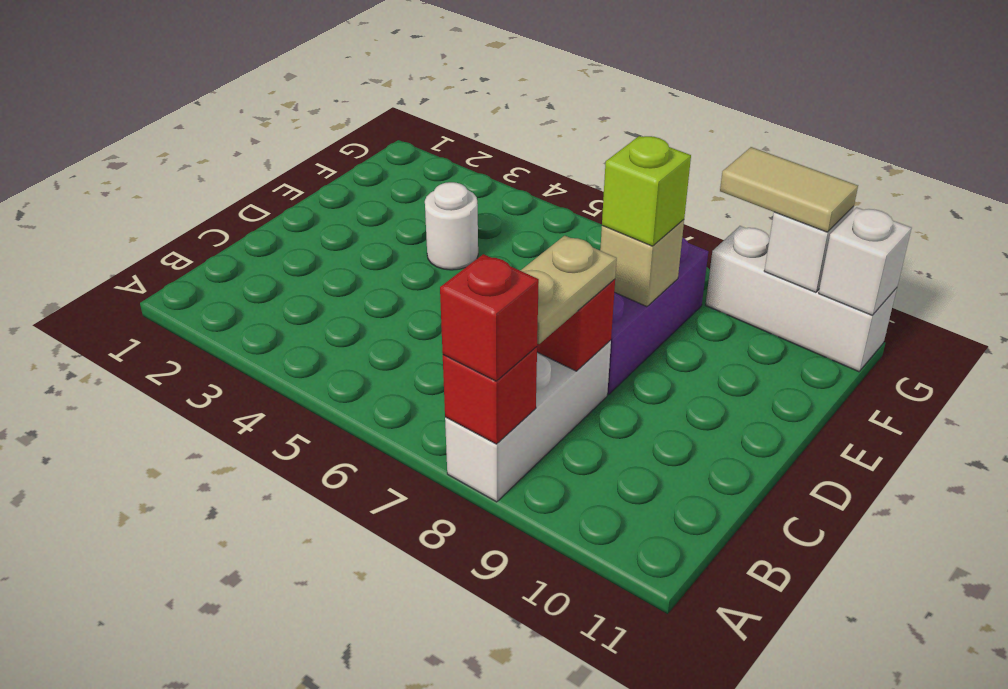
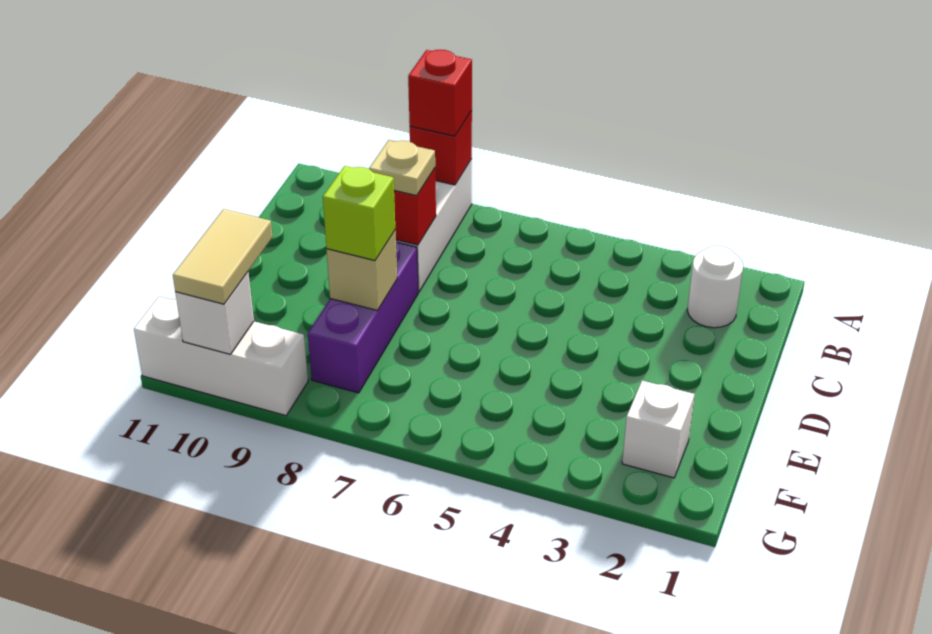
tan 1x2 plate [520,236,617,344] -> tan 1x1 plate [369,140,435,196]
white 1x1 round brick [425,182,478,270] -> white 1x1 round brick moved to [687,246,743,328]
tan 1x2 tile [720,147,858,232] -> tan 1x2 tile turned to [173,209,272,304]
white 1x1 brick [819,207,912,315] -> white 1x1 brick moved to [622,381,695,478]

